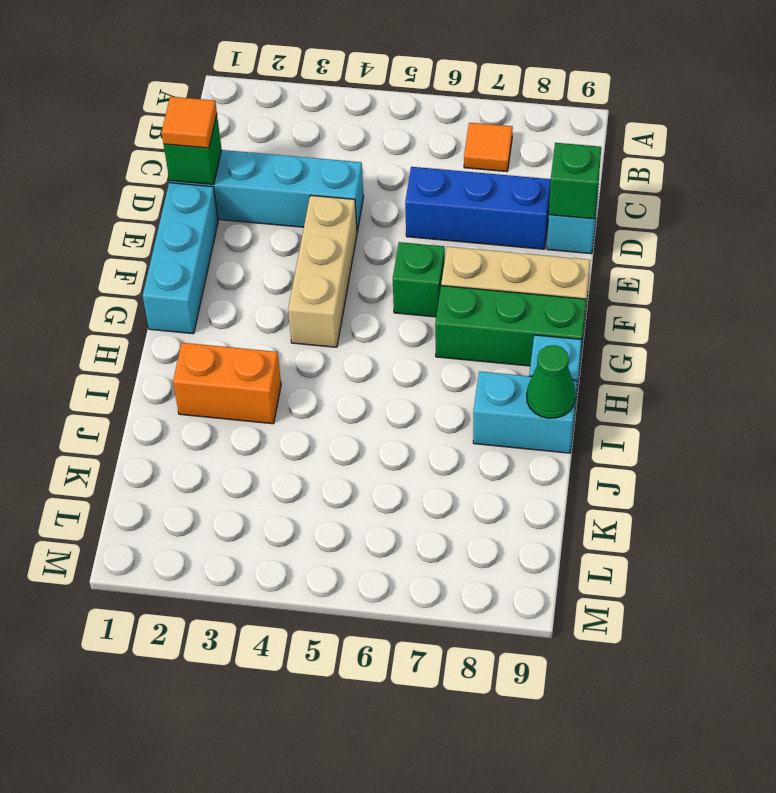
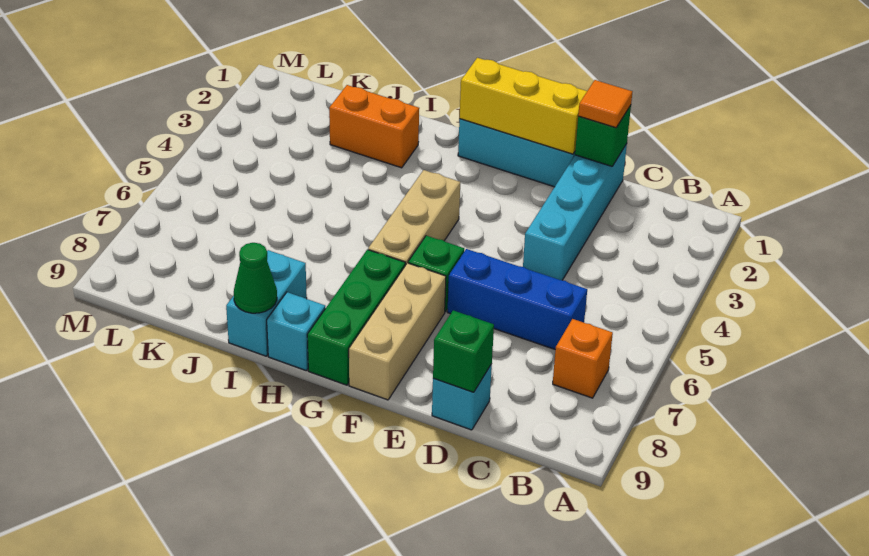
orange 1x1 tile [464,123,513,172] -> orange 1x1 brick [553,319,613,398]
blue 1x3 brick [405,167,551,249] -> blue 1x3 brick turned to [447,249,587,349]
none -> yellow 1x3 brick [459,58,587,154]
tan 1x3 brick [288,195,357,347] -> tan 1x3 brick turned to [368,170,460,265]
orange 1x2 brick [173,343,281,424] -> orange 1x2 brick turned to [329,85,419,168]

